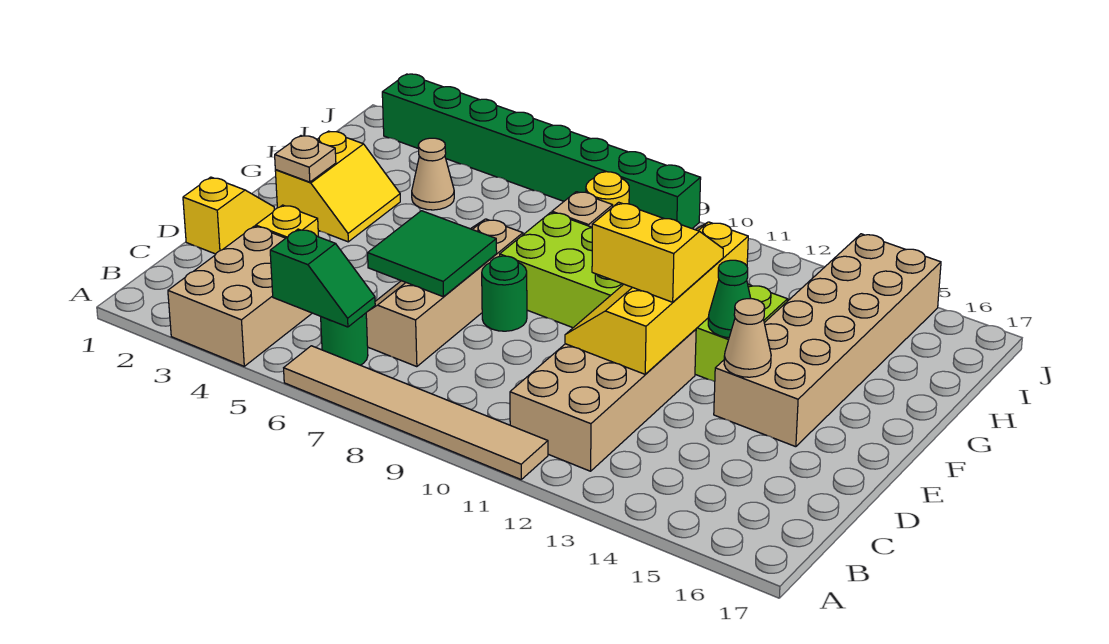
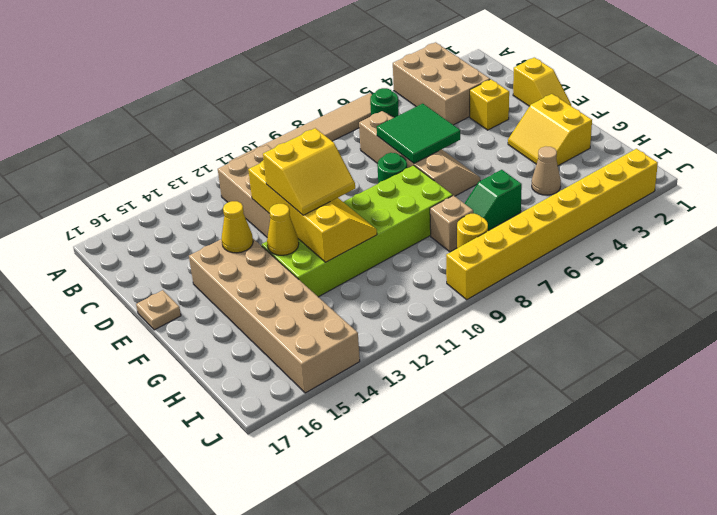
green 1x2 slope [270,229,375,327] -> green 1x2 slope moved to [464,170,522,231]
tan 1x1 cone [724,299,771,377] -> yellow 1x1 cone [222,201,253,253]
tan 1x1 plate [275,136,336,182] -> tan 1x1 plate moved to [136,290,181,330]
green 1x1 cone [708,260,751,338] -> yellow 1x1 cone [267,204,299,255]
green 1x8 brick [382,74,701,228] -> yellow 1x8 brick [446,149,658,300]

